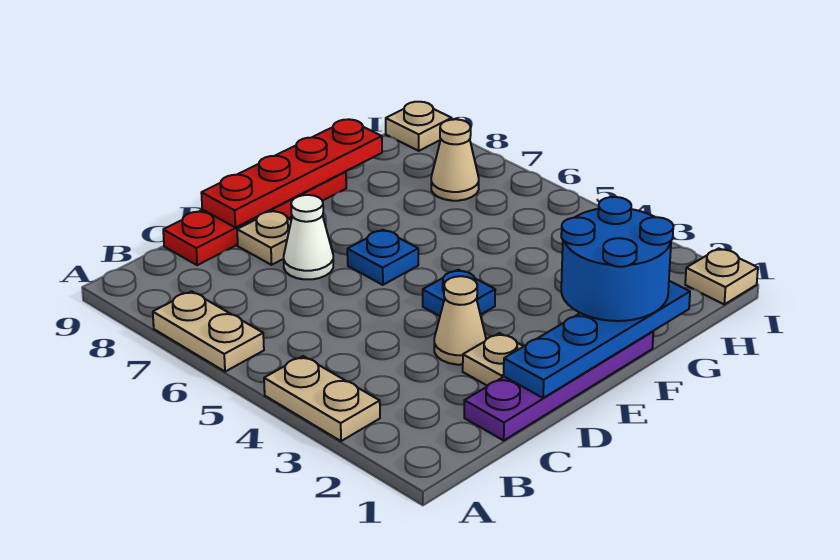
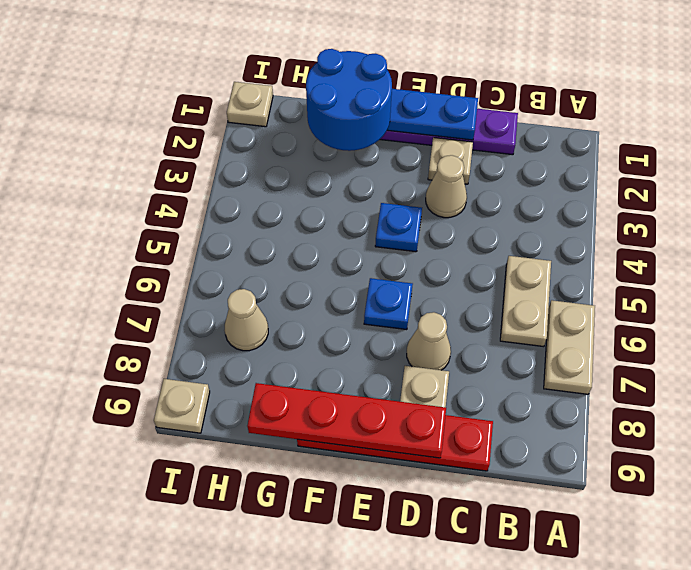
tan 1x2 plate [264,356,380,441] -> tan 1x2 plate moved to [500,256,551,347]
white 1x1 cone [284,195,333,279] -> tan 1x1 cone [407,312,451,370]

